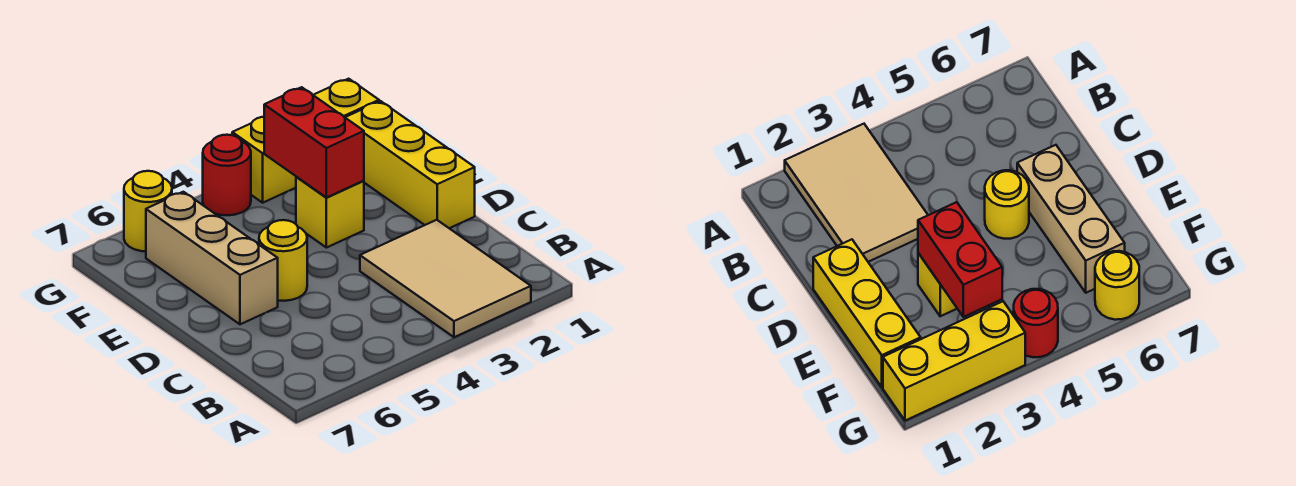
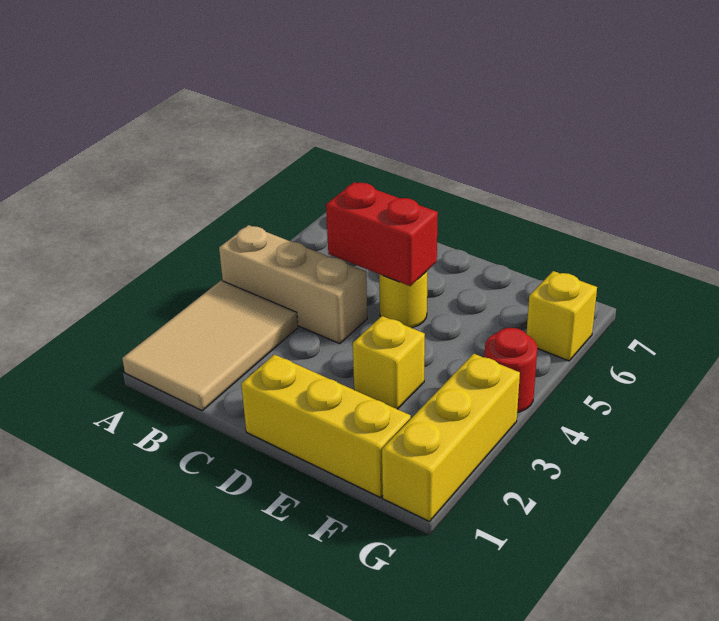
tan 2x3 tile [360,220,531,337] -> tan 2x3 tile turned to [122,280,298,411]
tan 1x3 brick [146,192,278,324] -> tan 1x3 brick moved to [219,225,367,344]
red 1x2 brick [264,87,364,198] -> red 1x2 brick moved to [326,182,438,286]
yellow 1x1 round brick [124,171,172,252] -> yellow 1x1 brick [527,271,597,361]

